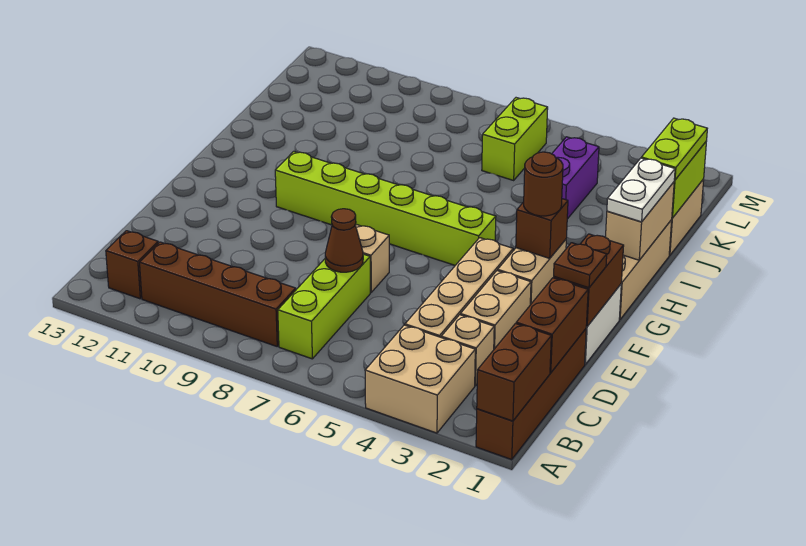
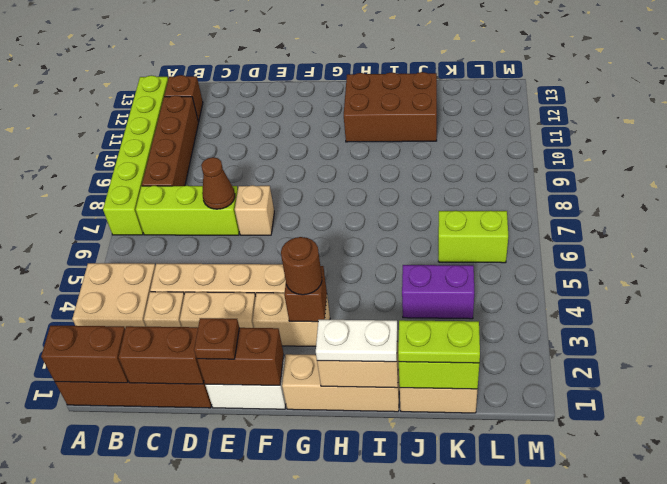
lime 1x6 brick [275,151,496,265] -> lime 1x6 brick moved to [103,76,168,235]
none -> brown 2x3 brick [344,72,437,142]

